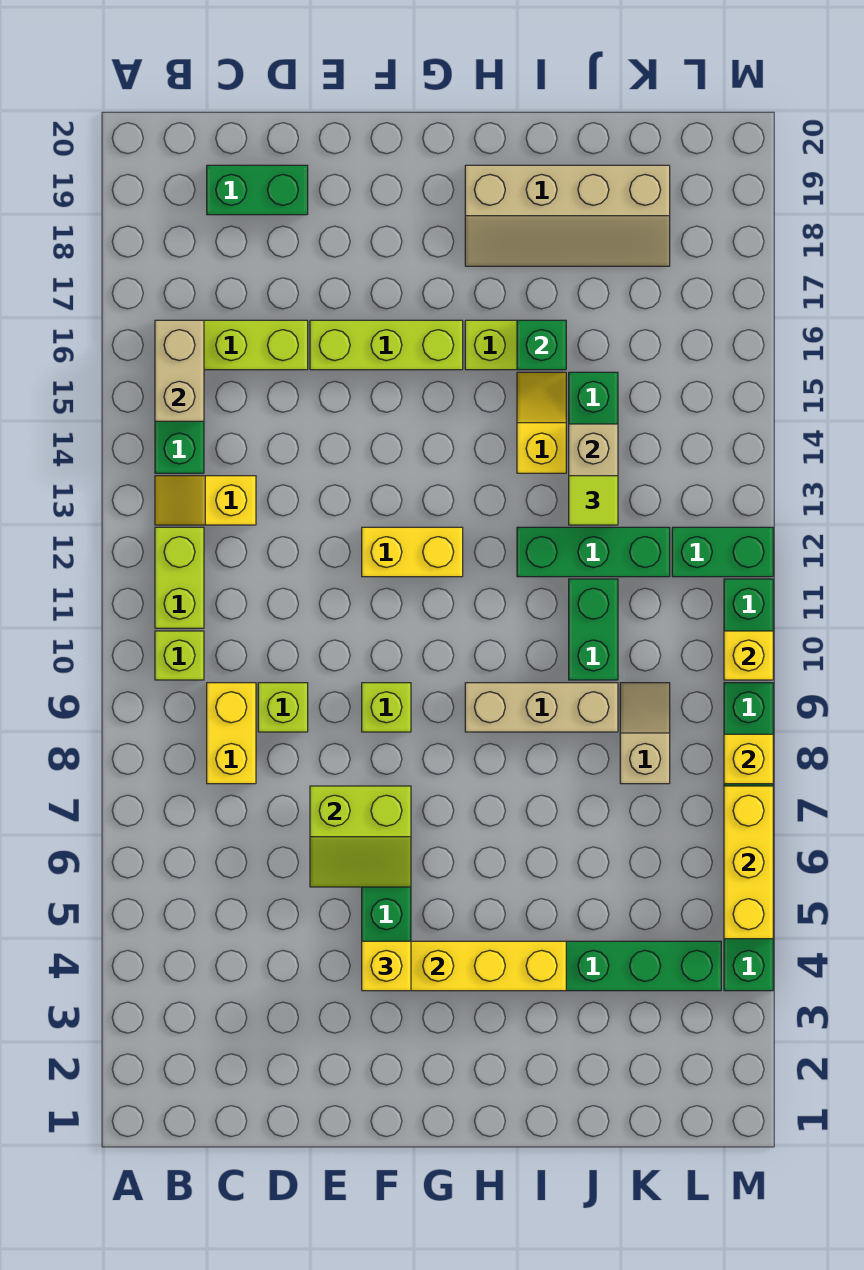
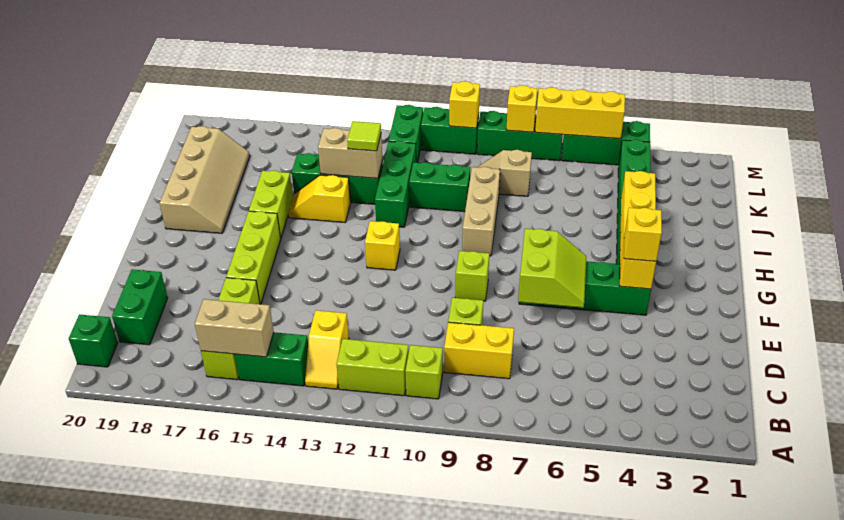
yellow 1x2 brick [362,527,463,577] -> yellow 1x1 brick [365,221,400,270]
green 1x1 brick [517,320,566,370] -> green 1x1 brick moved to [69,314,118,367]

